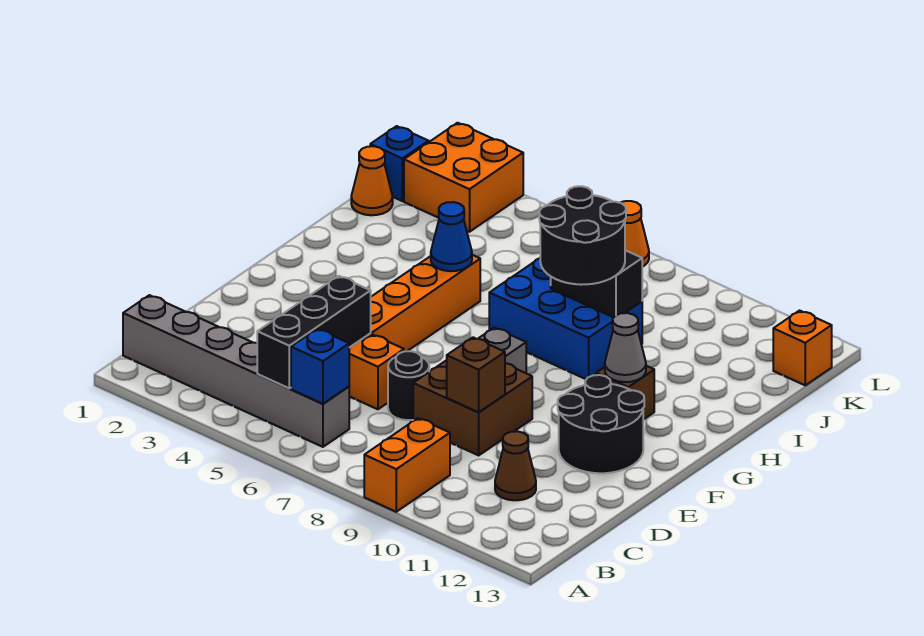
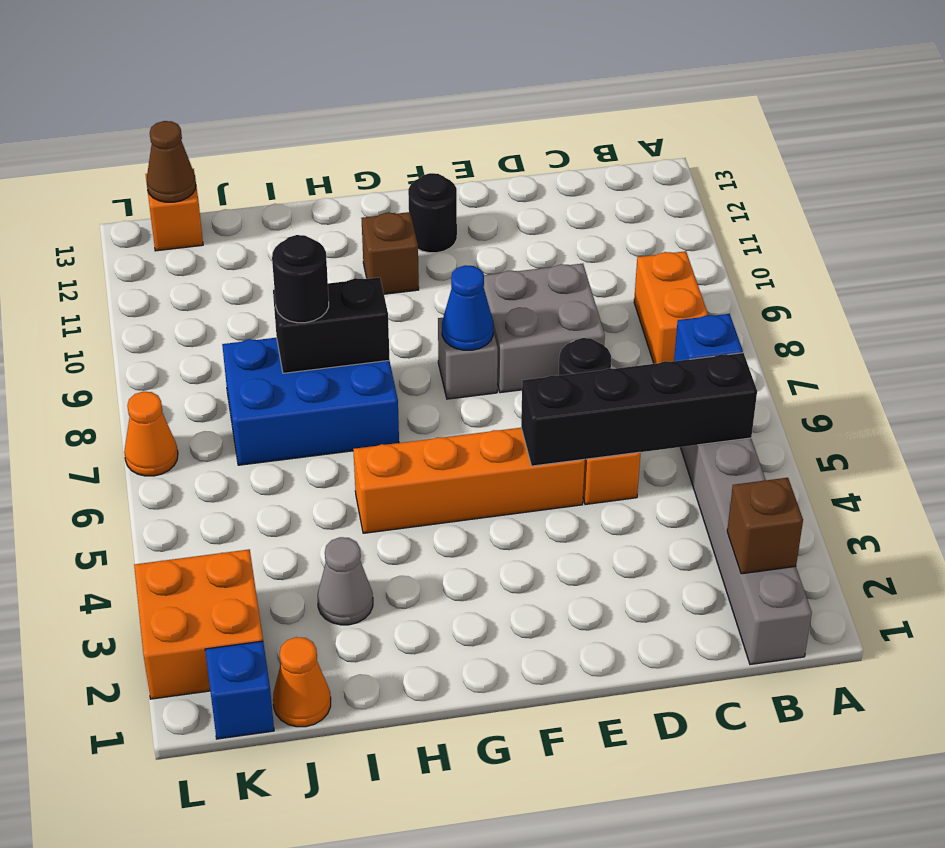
orange 1x2 brick [364,418,450,512] -> orange 1x2 brick turned to [634,251,708,364]
black 1x3 brick [257,276,371,388] -> black 1x4 brick [521,353,757,466]
brown 1x1 cone [495,431,536,500] -> brown 1x1 cone moved to [146,121,196,202]
brown 2x2 brick [413,360,532,455] -> grey 2x2 brick [484,264,605,393]
brown 1x1 brick [447,338,505,412] -> brown 1x1 brick moved to [727,478,803,574]
black 2x2 round brick [558,375,644,473] -> black 1x1 round brick [408,173,457,253]
grey 1x1 cone [605,313,646,382] -> grey 1x1 cone moved to [318,537,373,625]
blue 1x1 cone [431,202,472,271] -> blue 1x1 cone moved to [442,265,493,350]
blue 2x3 brick [489,258,642,379] -> blue 2x3 brick turned to [222,338,399,465]
black 2x2 round brick [539,186,626,285] -> black 1x1 round brick [272,235,329,323]
black 1x2 brick [551,250,642,317] -> black 1x2 brick turned to [273,277,390,373]

